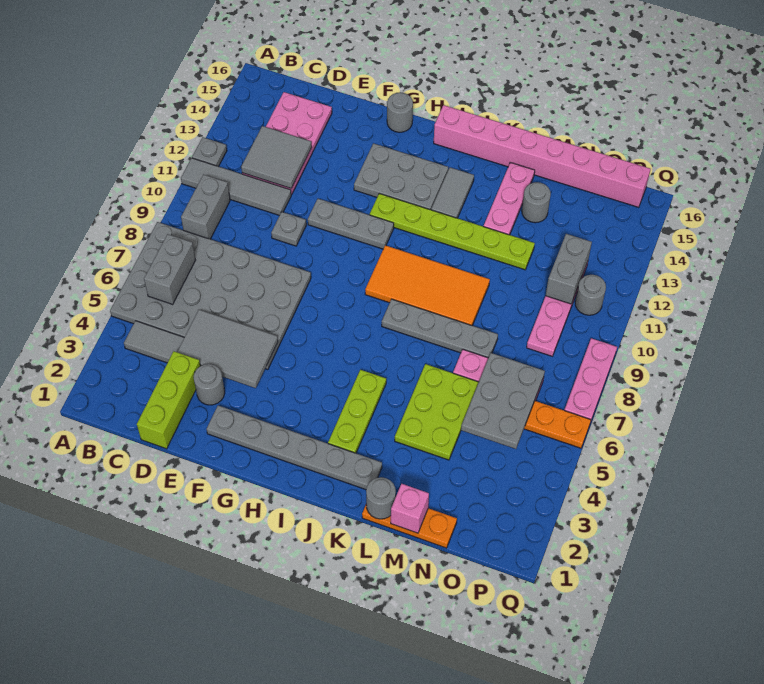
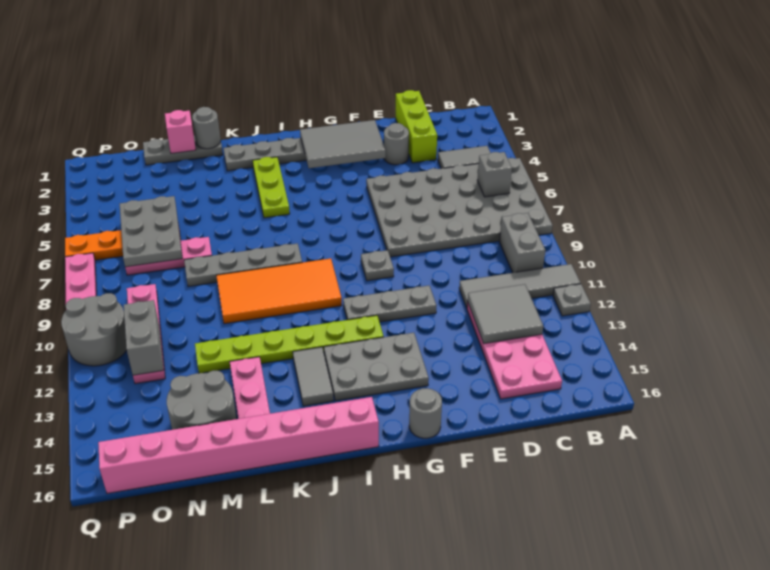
grey 1x2 brick [144,234,195,304] -> grey 1x1 brick [477,152,512,197]
grey 2x3 tile [177,310,278,388] -> grey 2x3 tile moved to [300,120,386,168]
grey 1x1 plate [271,212,306,246] -> grey 1x1 plate moved to [361,250,394,281]
orange 1x3 plate [362,506,457,548] -> grey 1x3 plate [143,136,223,165]
lime 2x3 plate [395,364,479,460] -> none
grey 1x1 round brick [522,182,551,223] -> grey 2x2 round brick [167,371,237,430]
grey 1x1 round brick [575,275,606,315] -> grey 2x2 round brick [61,293,127,366]

